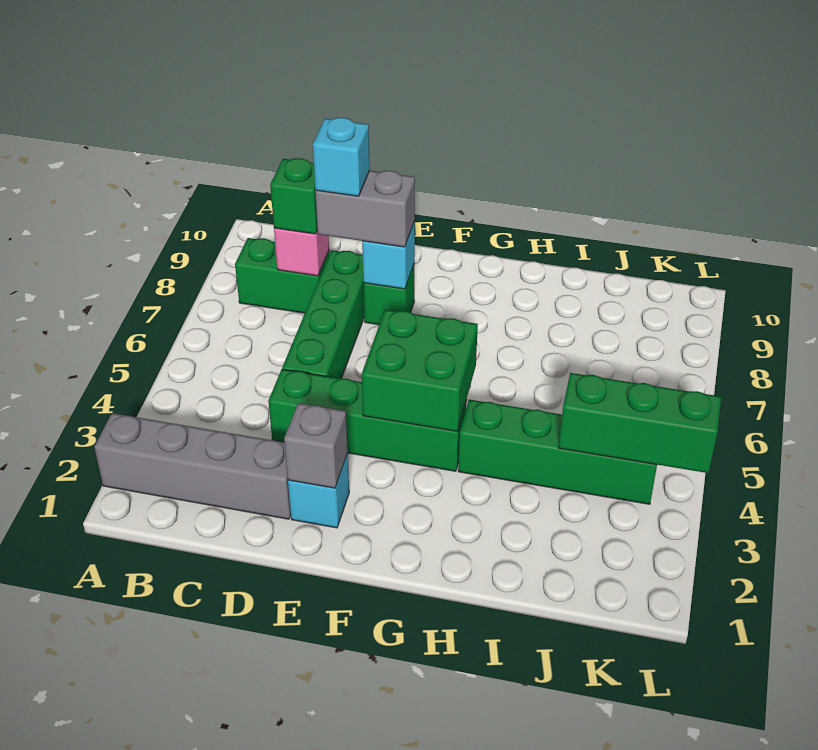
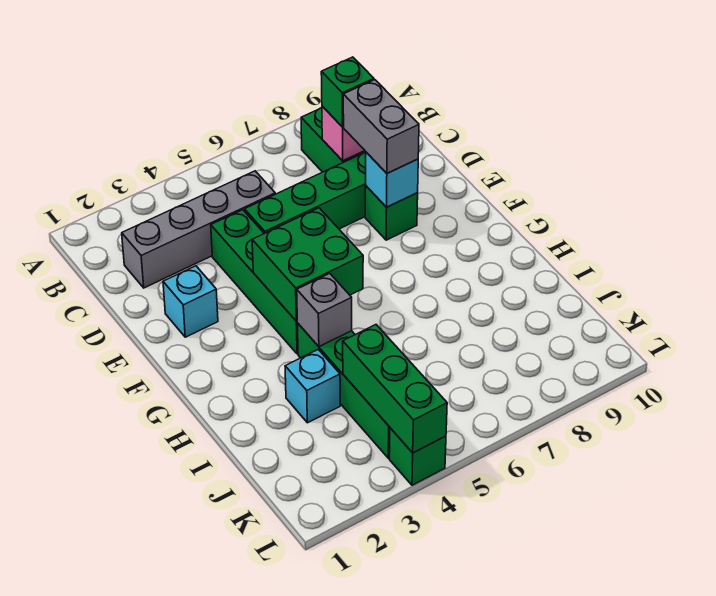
grey 1x4 brick [94,413,291,519] -> grey 1x4 brick turned to [122,171,275,288]
cyan 1x1 brick [313,118,370,196] -> cyan 1x1 brick moved to [285,349,340,423]
grey 1x1 brick [284,403,348,488] -> grey 1x1 brick moved to [297,273,352,347]
none -> green 1x1 brick [389,428,446,485]

